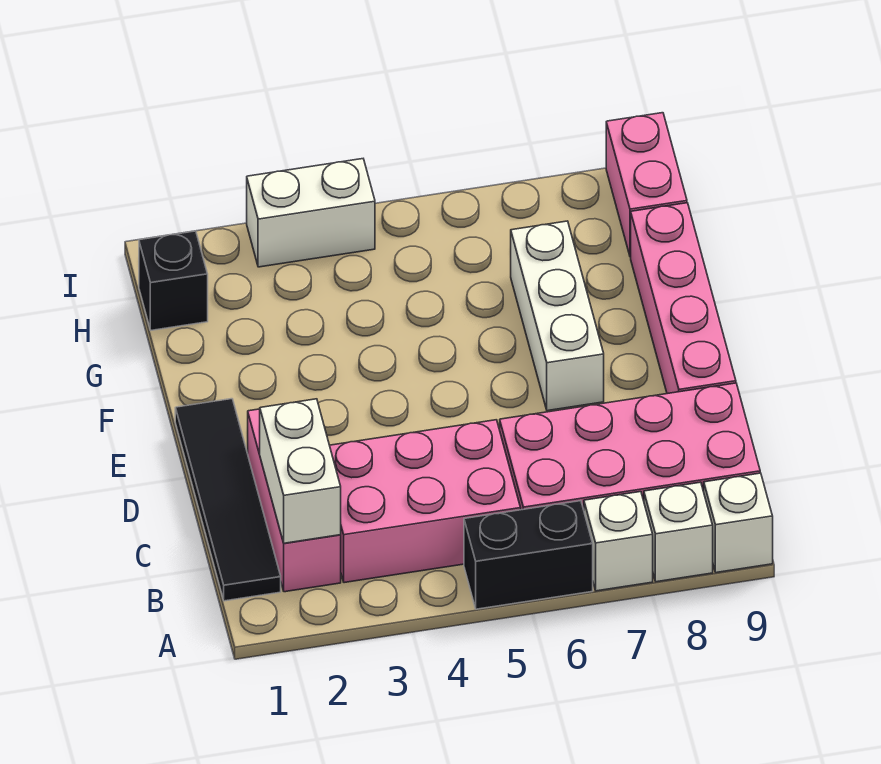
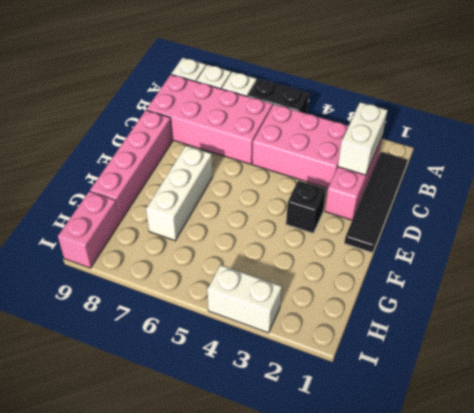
black 1x1 brick [139,231,208,330] -> black 1x1 brick moved to [286,181,326,233]

